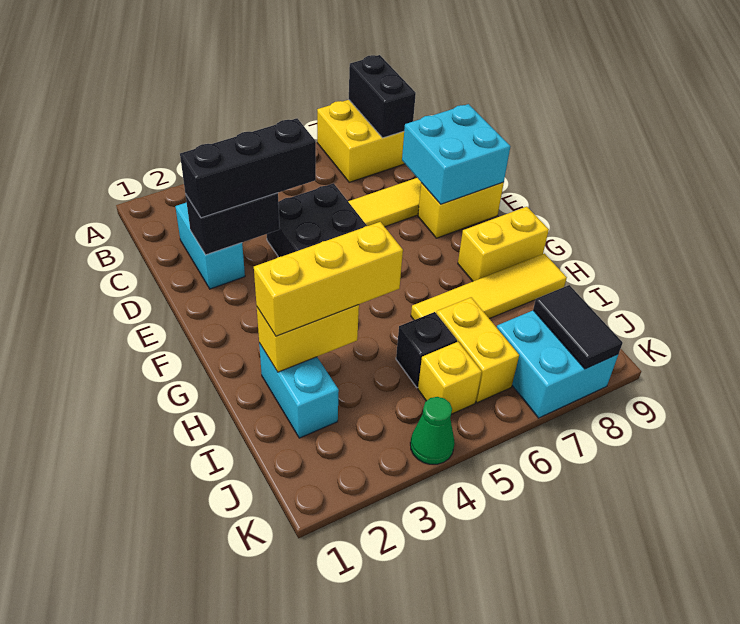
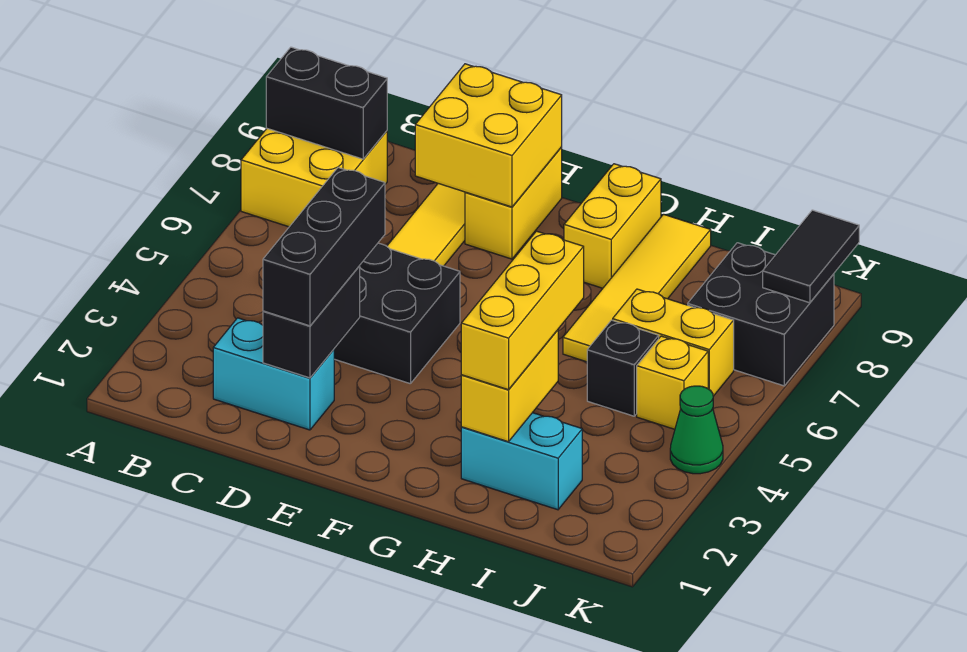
cyan 2x2 brick [402,104,510,204] -> yellow 2x2 brick [415,64,562,207]
cyan 2x2 brick [497,311,618,418] -> black 2x2 brick [688,243,834,386]
black 1x2 tile [533,285,623,369] -> black 1x2 tile turned to [763,210,859,303]

